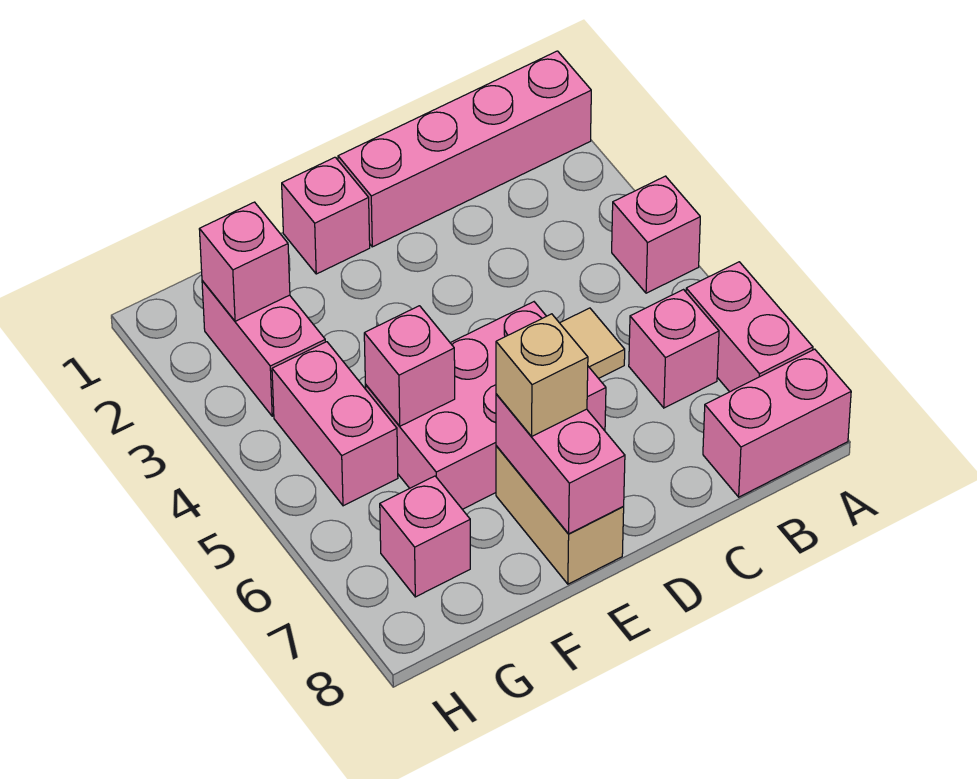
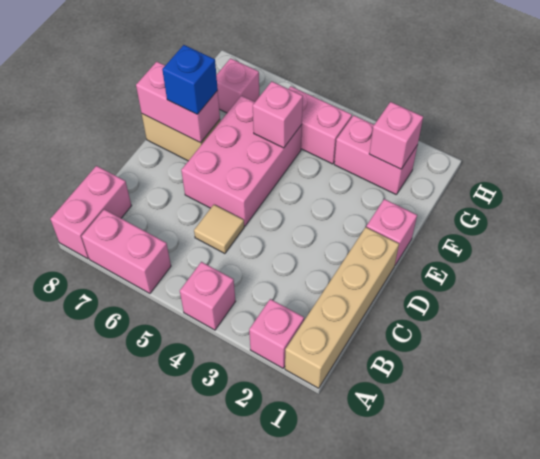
pink 1x4 brick [338,51,591,247] -> tan 1x4 brick [285,227,399,388]
pink 1x1 brick [629,290,719,408] -> pink 1x1 brick moved to [249,299,304,368]
tan 1x1 brick [496,314,588,437] -> blue 1x1 brick [162,45,218,114]

